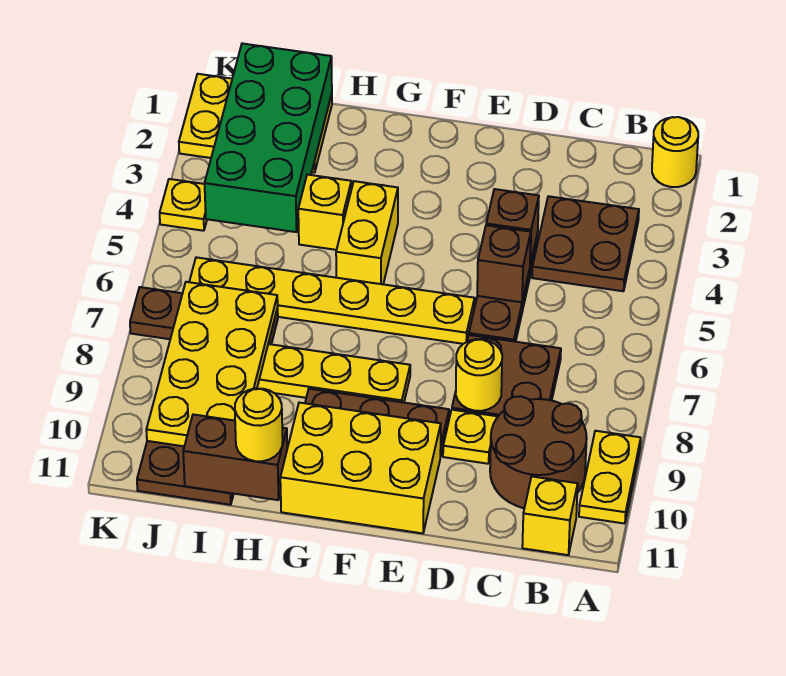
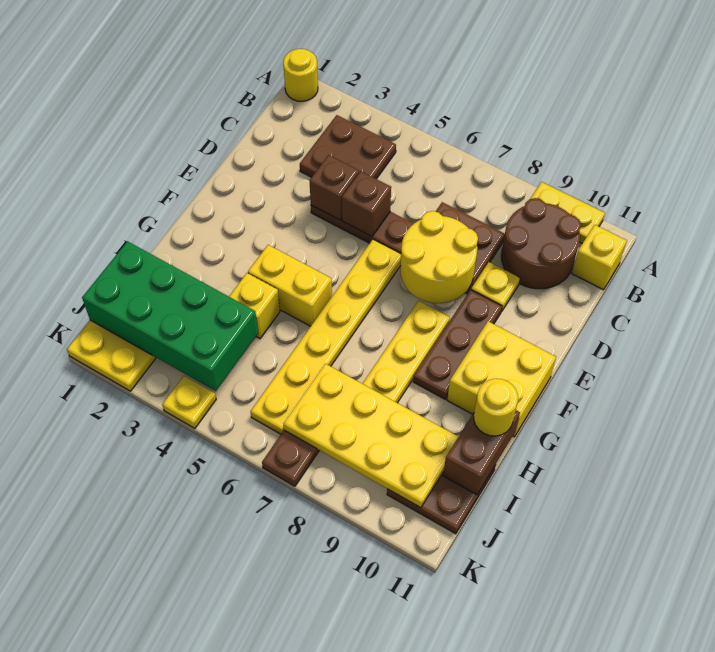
yellow 1x1 round brick [456,339,502,411] -> yellow 2x2 round brick [400,211,478,303]
yellow 2x3 brick [280,403,441,533] -> yellow 2x2 brick [447,321,556,437]

